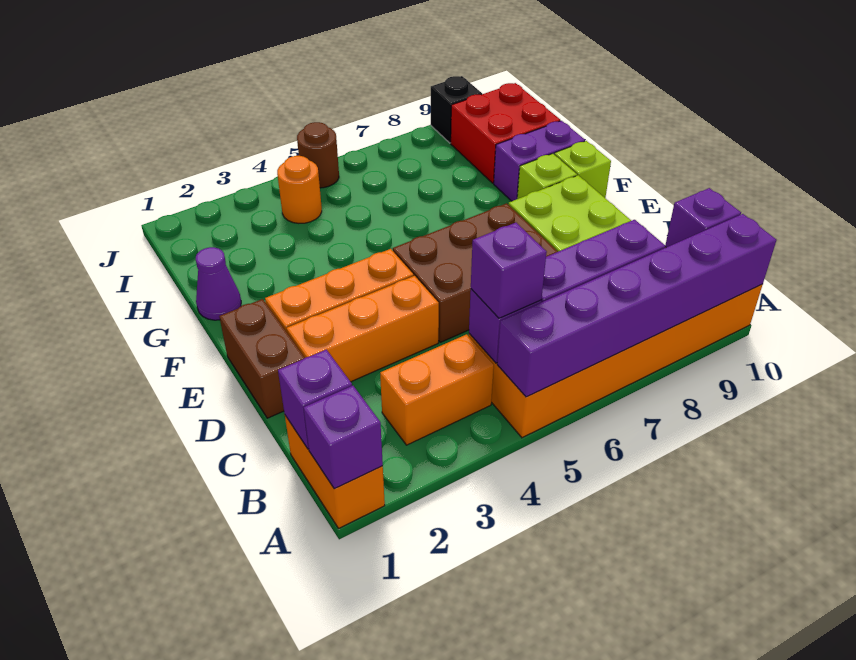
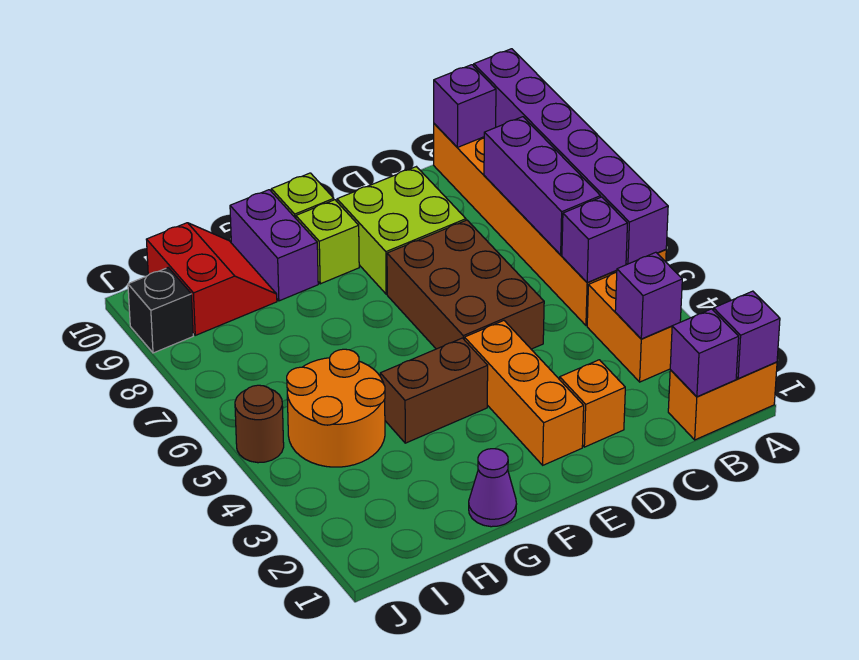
purple 1x1 brick [471,223,547,318] -> purple 1x1 brick moved to [615,252,682,339]
brown 1x2 brick [219,299,305,418] -> brown 1x2 brick moved to [380,338,488,443]
orange 1x3 brick [286,276,439,382] -> orange 1x1 brick [559,360,625,447]
red 2x2 brick [451,83,560,183] -> red 2x2 slope [146,223,277,335]
orange 1x1 round brick [277,156,322,223] -> orange 2x2 round brick [287,349,385,467]

